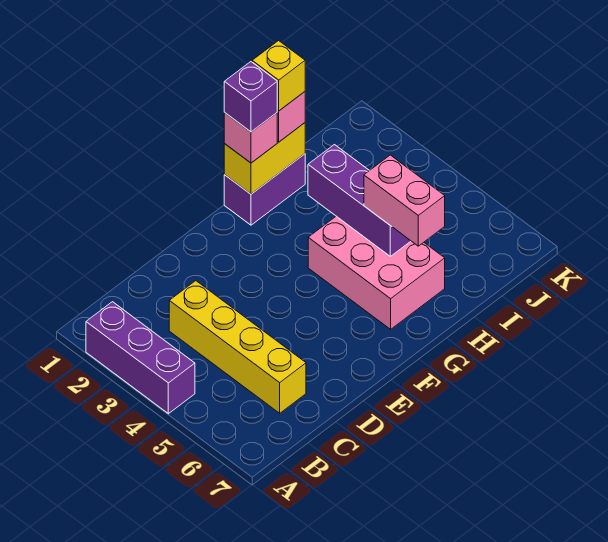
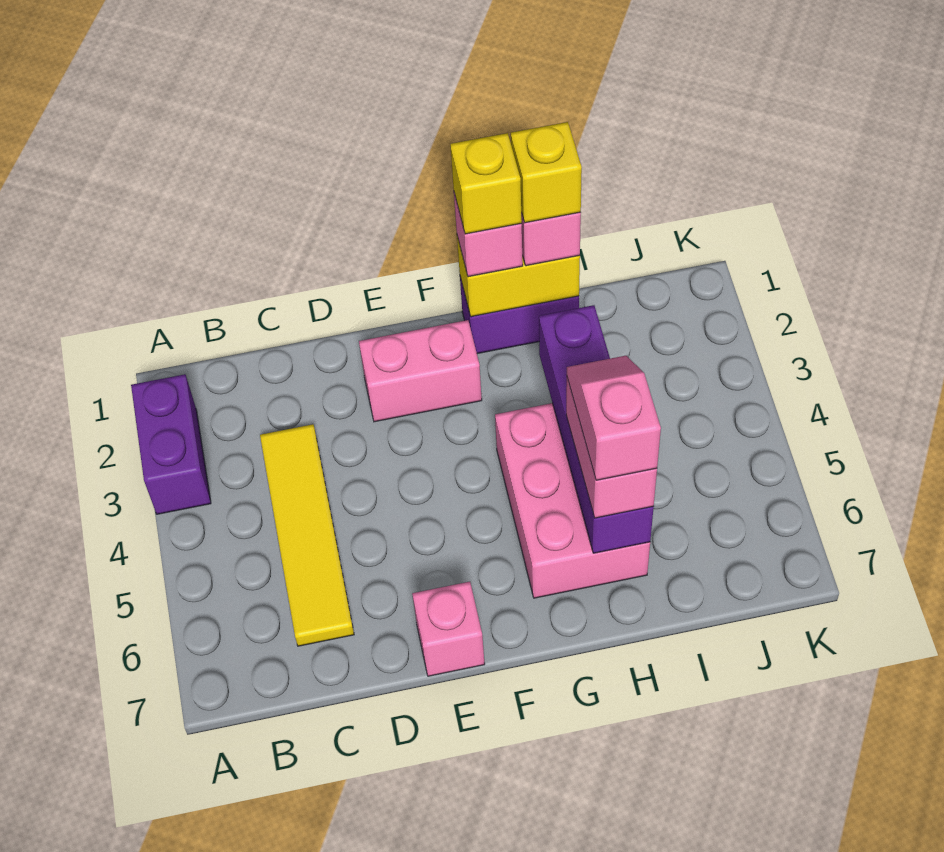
purple 1x3 brick [86,302,195,414] -> purple 1x2 brick [131,374,211,514]
yellow 1x4 brick [169,281,306,413] -> yellow 1x4 tile [260,424,354,646]
none -> pink 1x2 brick [359,320,482,422]
none -> pink 1x1 brick [412,582,485,676]
purple 1x1 brick [224,62,277,132] -> yellow 1x1 brick [450,133,522,234]
purple 1x3 brick [308,145,411,256] -> purple 1x4 brick [539,305,654,553]
none -> pink 1x2 slope [567,356,661,480]

